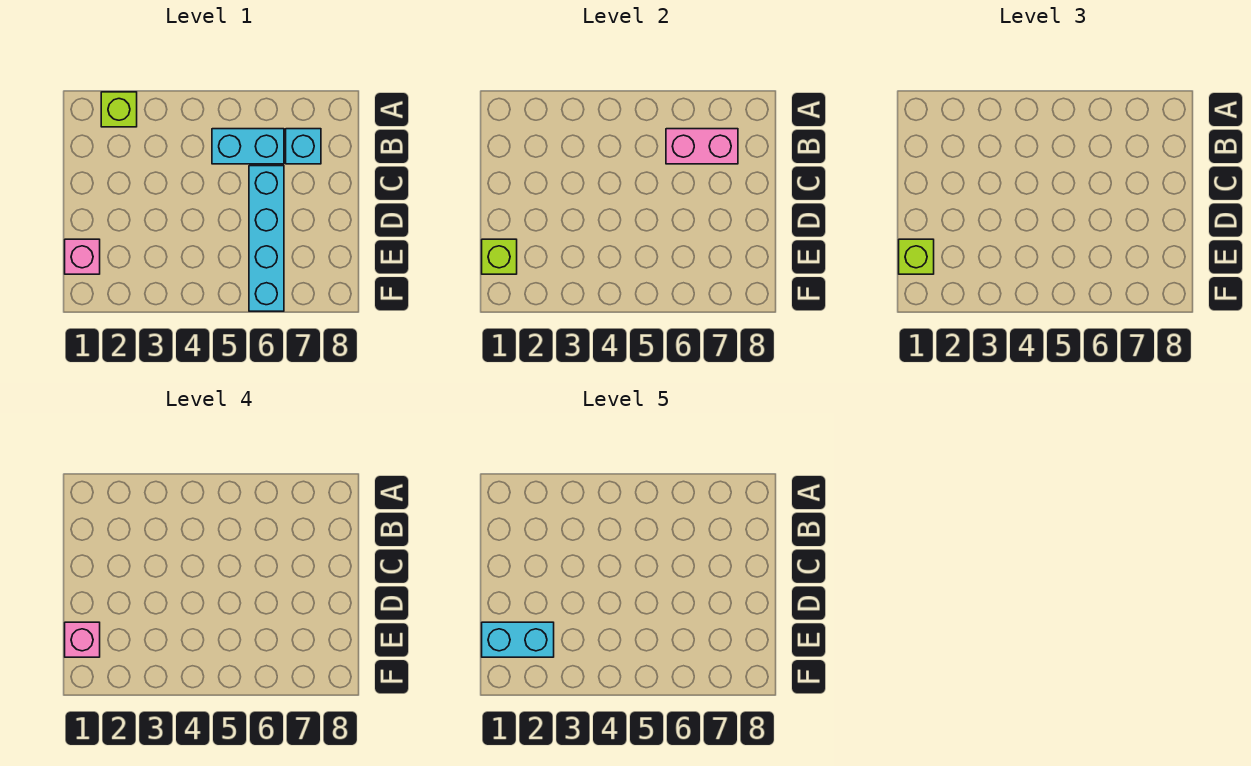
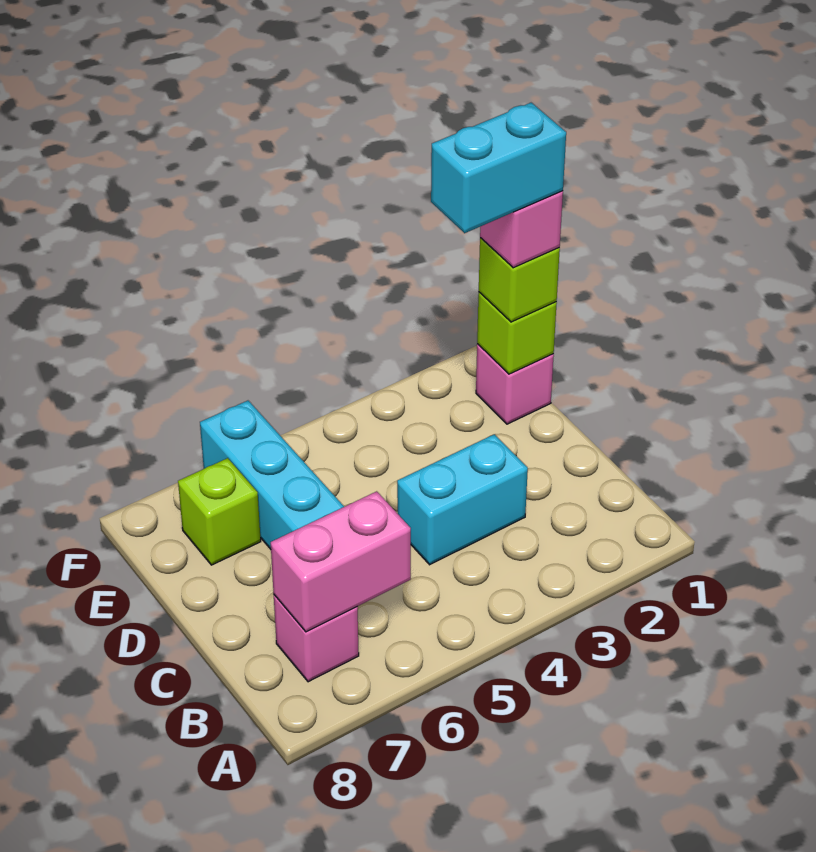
lime 1x1 brick [101,92,137,127] -> lime 1x1 brick moved to [178,458,261,565]
cyan 1x2 brick [212,129,284,164] -> cyan 1x2 brick moved to [397,434,528,565]
cyan 1x1 brick [286,129,321,164] -> pink 1x1 brick [274,595,359,682]

